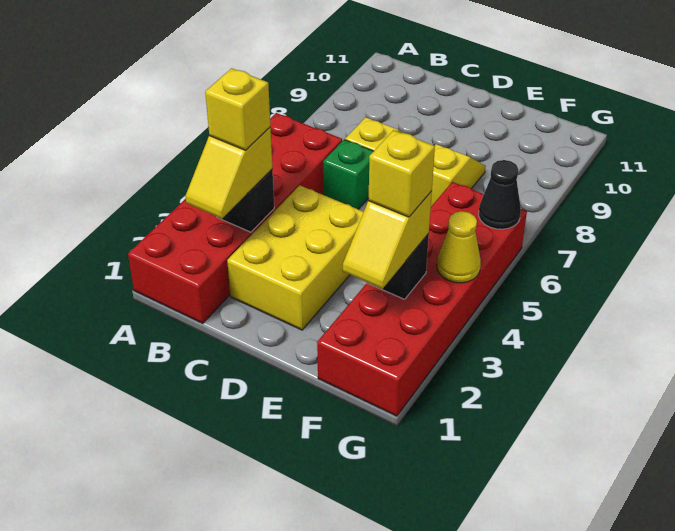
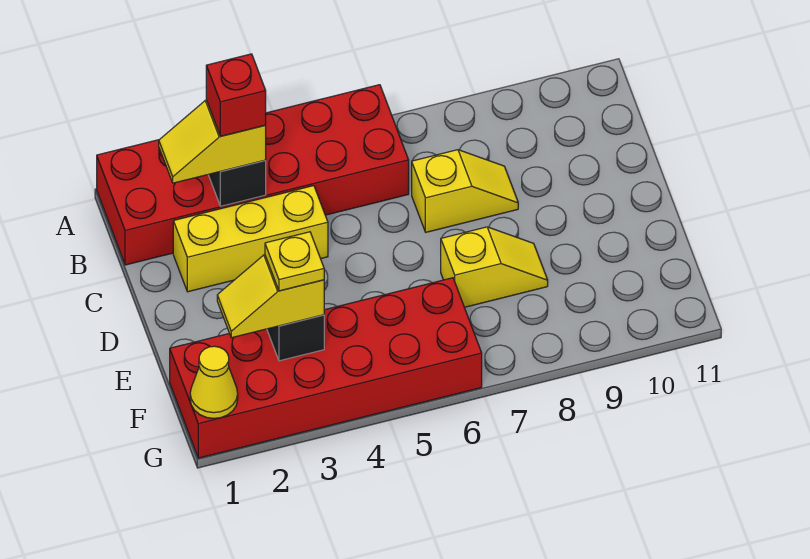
yellow 1x1 brick [205,68,271,150] -> red 1x1 brick [206,54,266,136]
yellow 2x3 brick [227,185,364,330] -> yellow 1x3 brick [173,186,328,292]
green 1x1 brick [323,140,374,209] -> none
yellow 1x1 brick [368,130,435,217] -> yellow 1x1 plate [265,232,324,291]
yellow 1x1 cone [437,211,481,283] -> yellow 1x1 cone moved to [190,346,238,418]
black 1x1 cone [479,160,521,229] -> none

